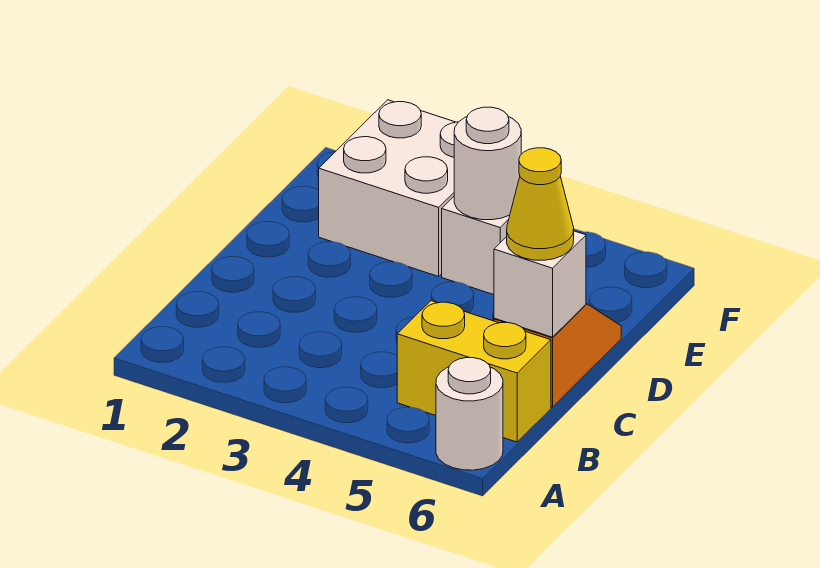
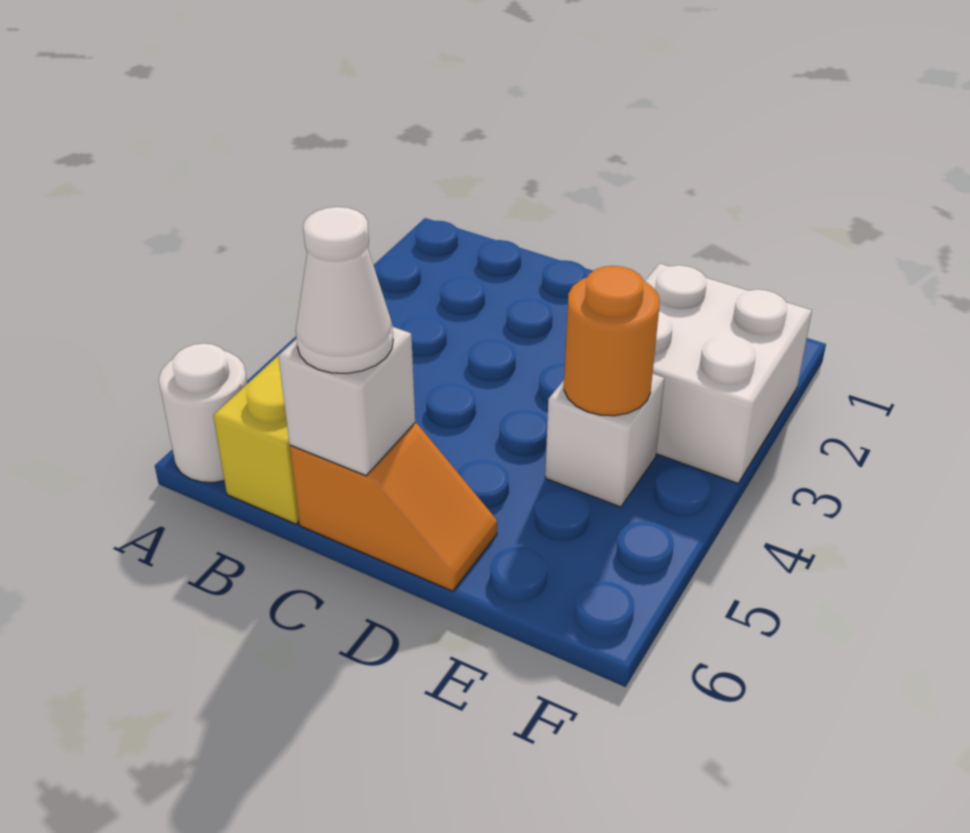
yellow 1x1 cone [507,148,574,260] -> white 1x1 cone [296,207,393,373]
white 1x1 round brick [454,107,521,220] -> orange 1x1 round brick [564,266,660,416]

